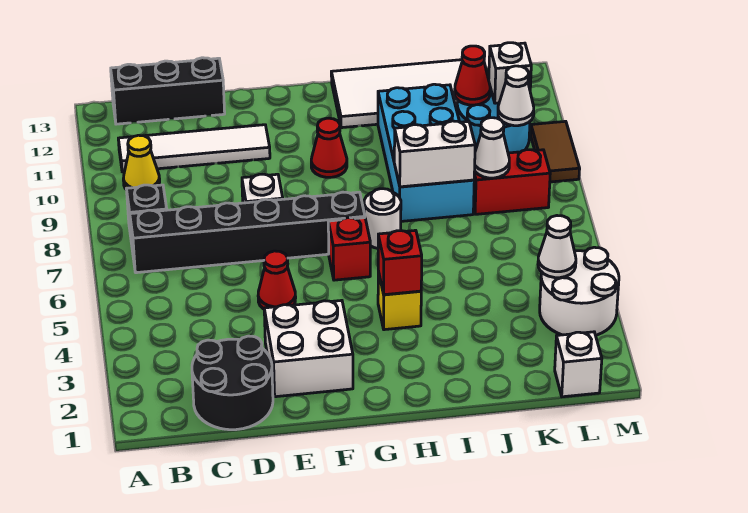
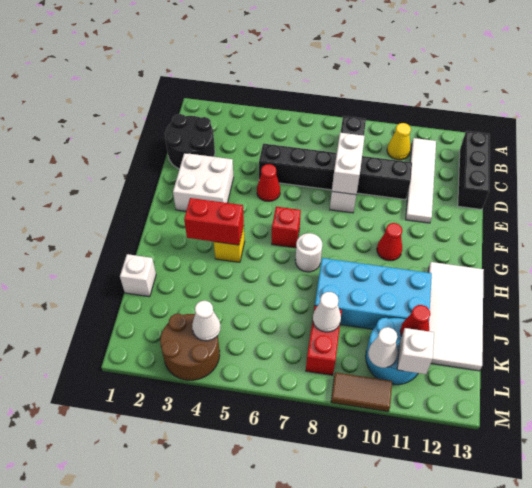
black 1x6 brick [130,192,365,273] -> black 1x6 brick turned to [259,144,412,200]
red 1x1 brick [378,230,422,295] -> red 1x2 brick [184,198,244,245]
white 1x2 brick [394,121,475,187] -> white 1x2 brick moved to [332,133,365,195]
white 1x1 brick [555,332,602,397] -> white 1x1 brick moved to [120,254,156,297]
white 2x2 round brick [540,247,619,335] -> brown 2x2 round brick [160,314,220,380]

